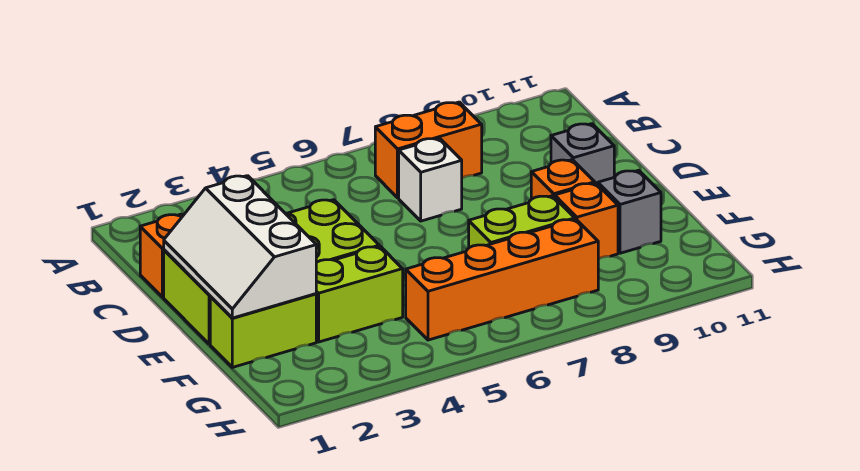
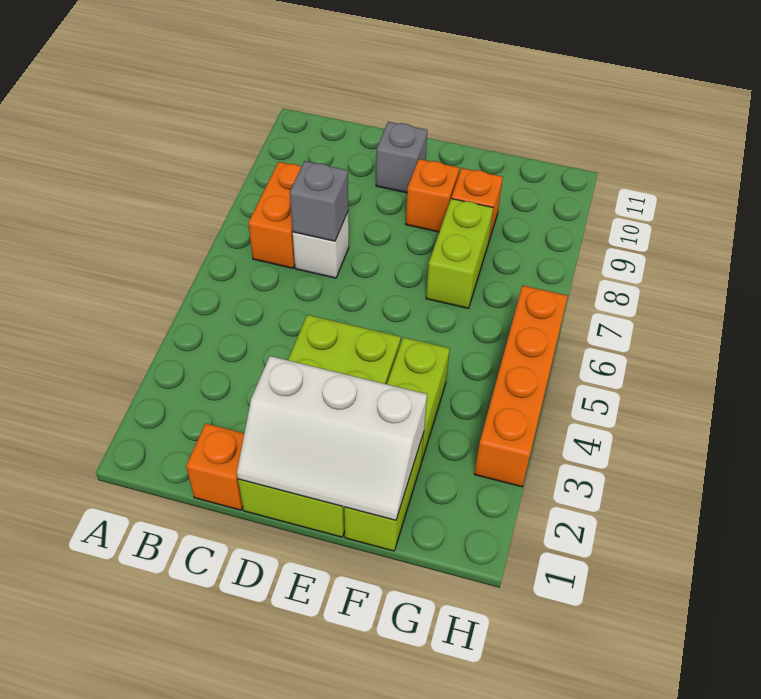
grey 1x1 brick [598,170,661,253] -> grey 1x1 brick moved to [290,161,348,241]
orange 1x4 brick [406,219,598,340] -> orange 1x4 brick moved to [474,285,568,487]

